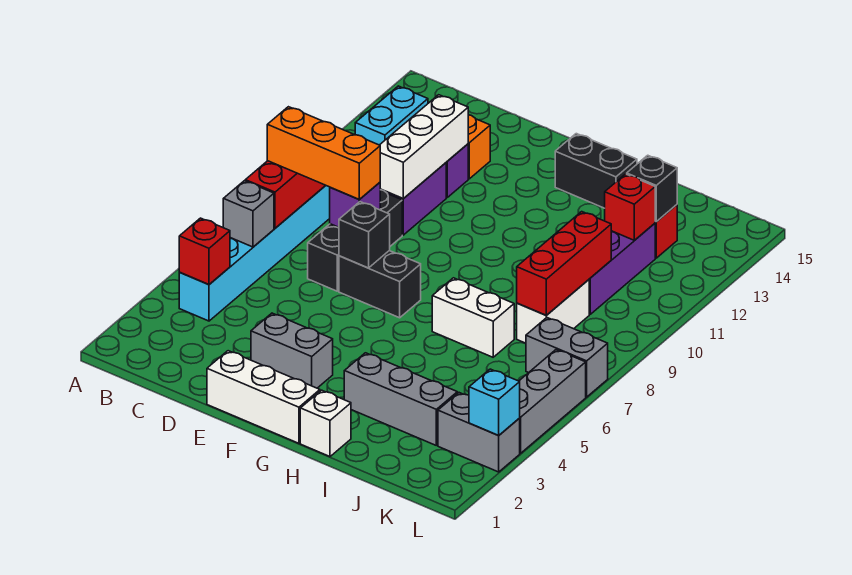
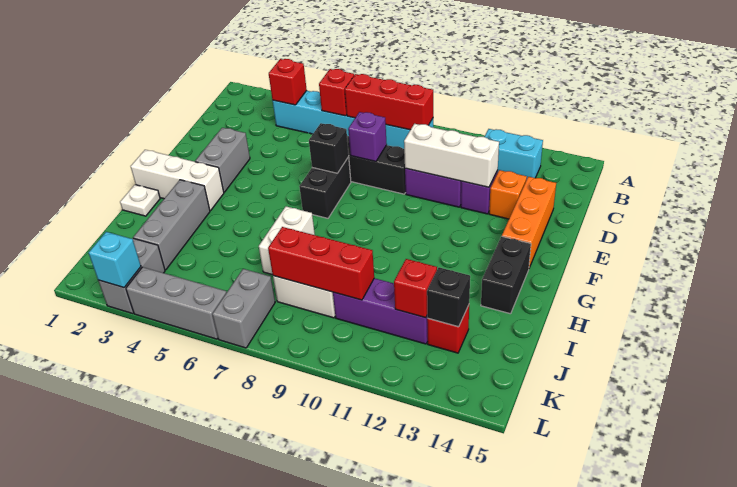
grey 1x1 brick [223,181,274,247] -> red 1x1 brick [319,69,354,116]
orange 1x3 brick [267,107,380,200] -> orange 1x3 brick moved to [502,177,556,268]
white 1x3 brick [207,351,320,443] -> white 1x3 brick turned to [131,150,224,211]
white 1x1 brick [300,390,351,457] -> white 1x1 plate [120,185,160,216]

